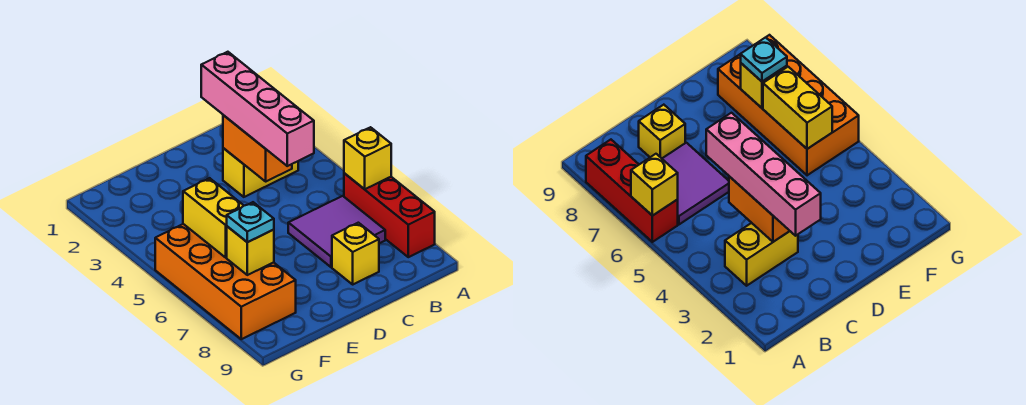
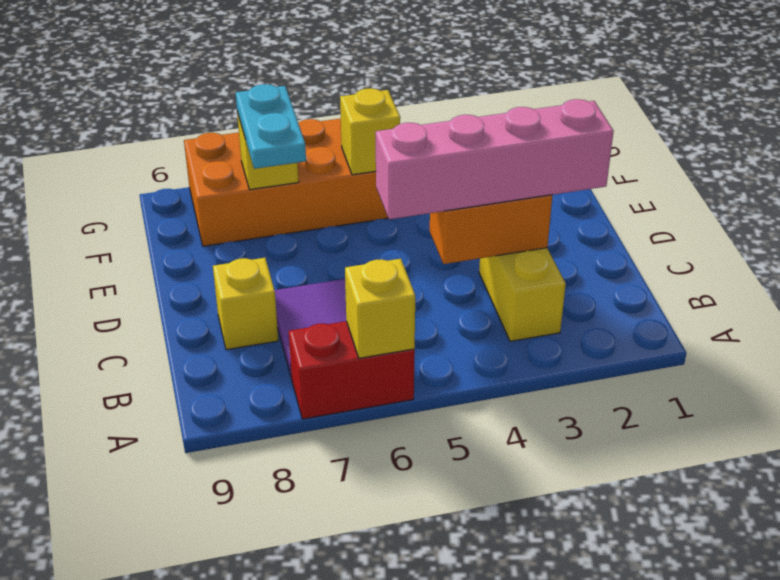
red 1x3 brick [344,173,435,257] -> red 1x2 brick [289,321,415,419]
yellow 1x2 brick [183,178,244,257] -> yellow 1x1 brick [340,88,400,175]
cyan 1x1 plate [227,202,274,242] -> cyan 1x2 plate [236,84,306,169]

